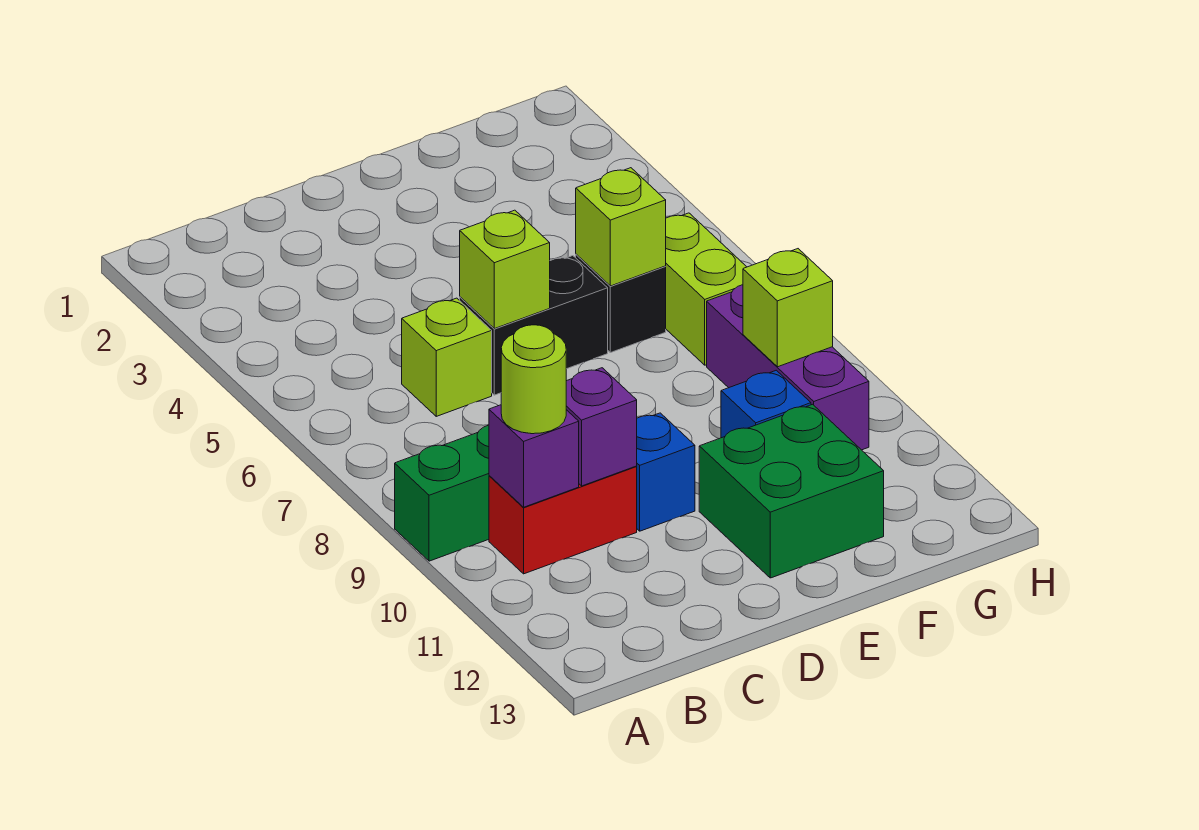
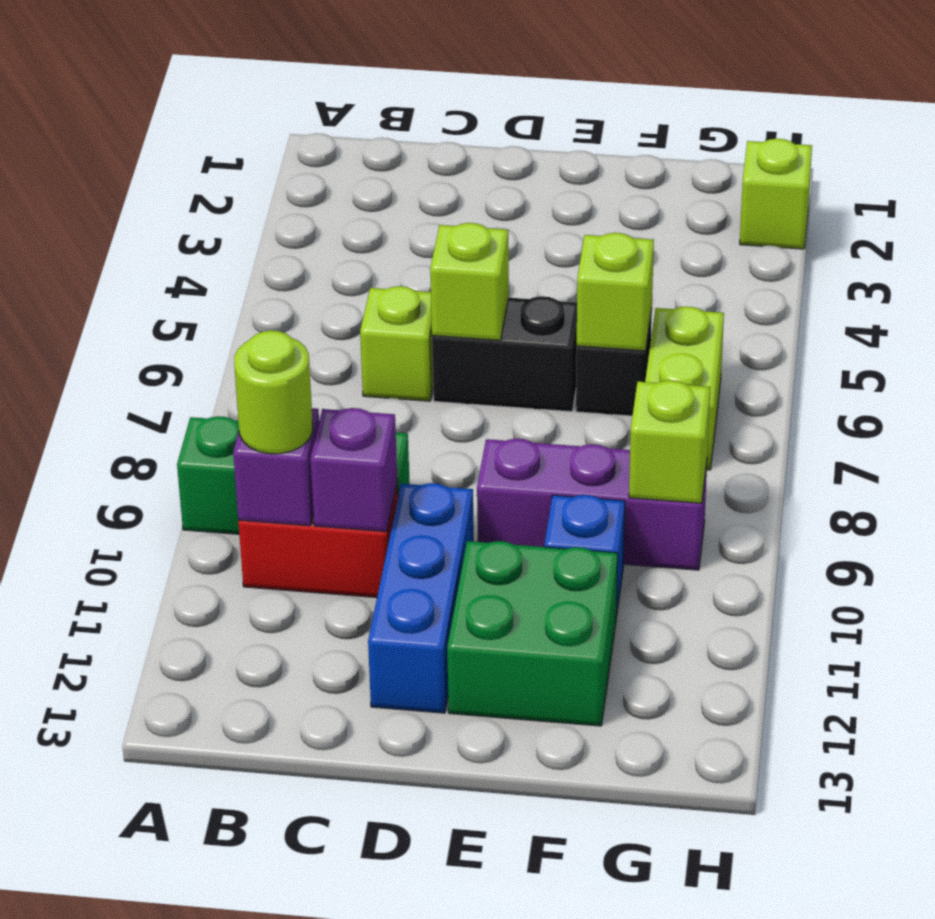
blue 1x1 brick [636,413,695,531] -> blue 1x3 brick [368,483,474,713]
purple 1x3 brick [707,285,869,450] -> purple 1x3 brick turned to [477,439,707,570]
none -> lime 1x1 brick [740,139,812,249]

